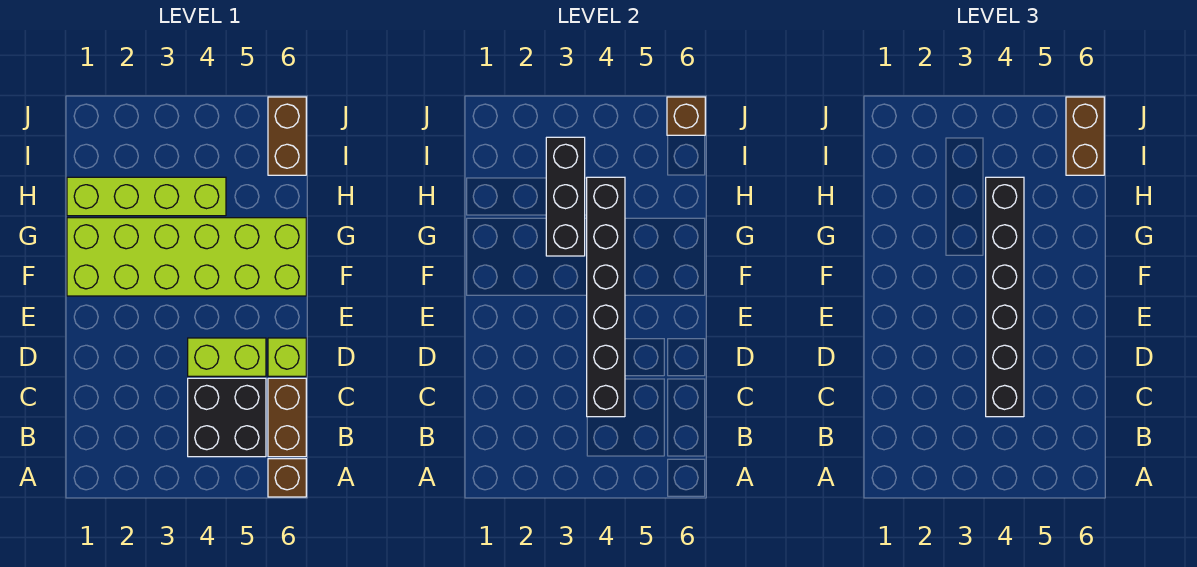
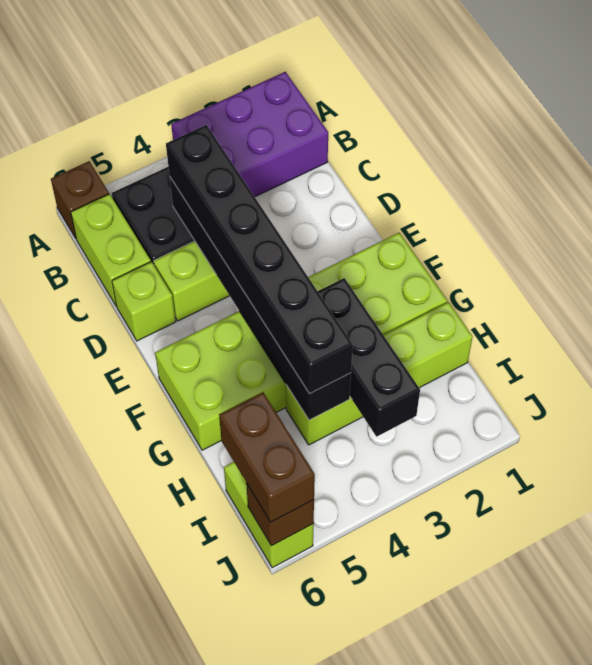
none -> purple 2x3 brick [171,72,328,197]
brown 1x2 brick [268,378,306,457] -> lime 1x2 brick [71,194,151,306]
brown 1x2 brick [268,97,306,175] -> lime 1x2 brick [224,462,314,568]

